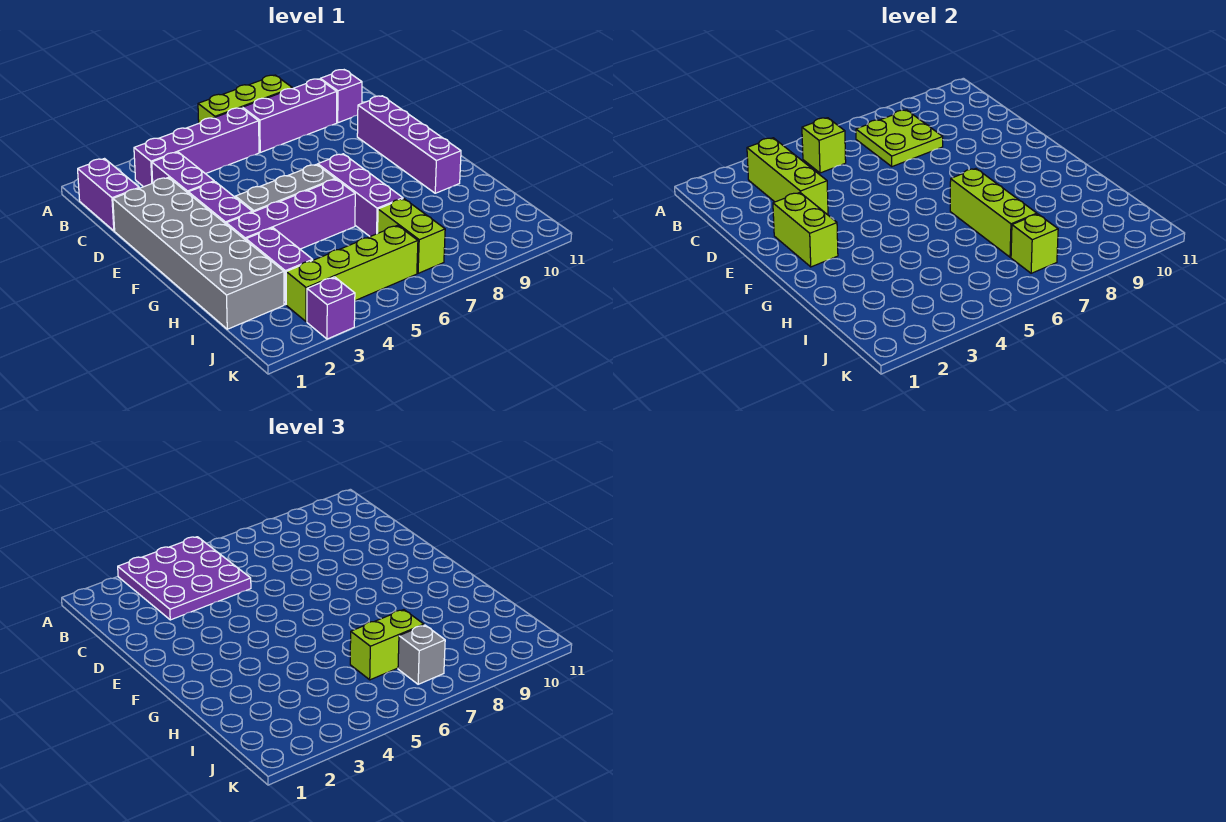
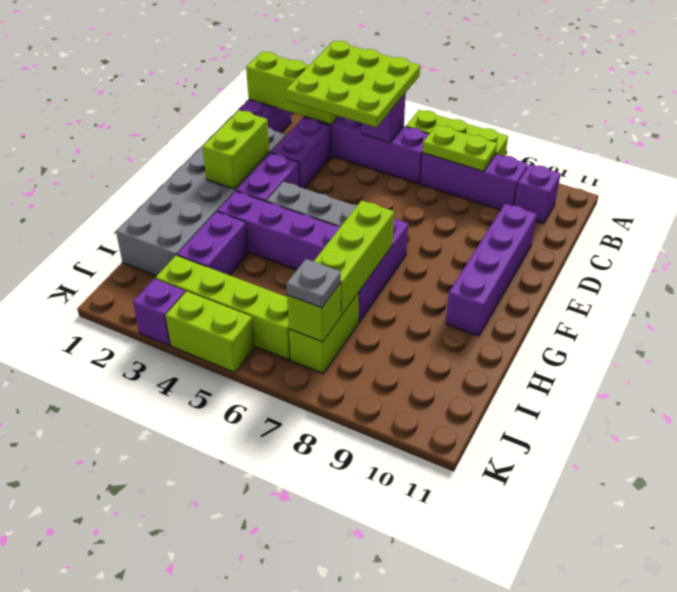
purple 3x3 plate [118,537,251,620] -> lime 3x3 plate [286,41,420,128]
lime 1x3 brick [747,138,828,214] -> lime 1x3 brick turned to [246,52,339,124]
lime 1x1 brick [802,118,846,173] -> purple 1x1 brick [362,93,406,143]
lime 2x2 plate [856,110,943,167] -> lime 1x2 plate [422,125,497,172]
lime 1x2 brick [350,610,424,680] -> lime 1x2 brick moved to [166,291,255,373]
grey 1x1 brick [398,625,445,684] -> grey 1x1 plate [286,259,341,308]

